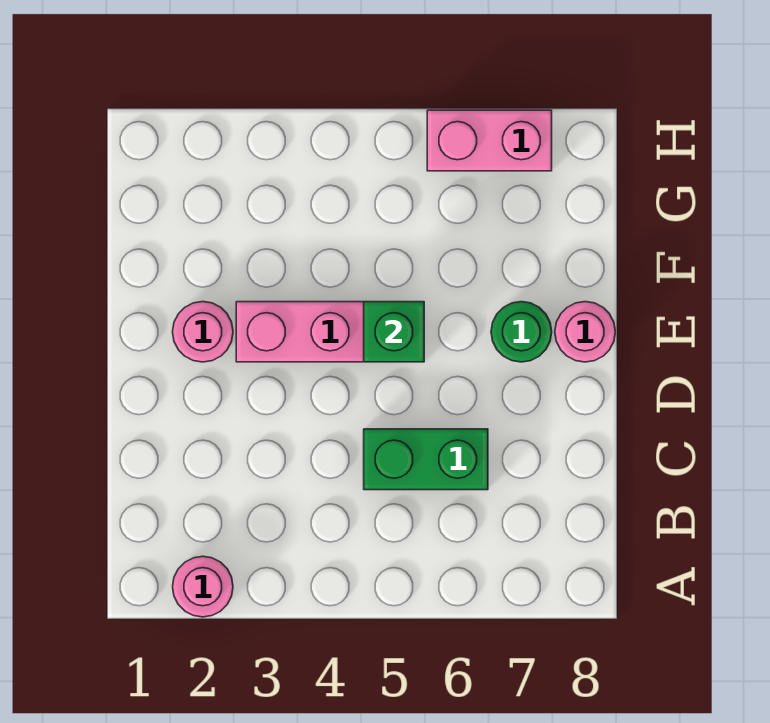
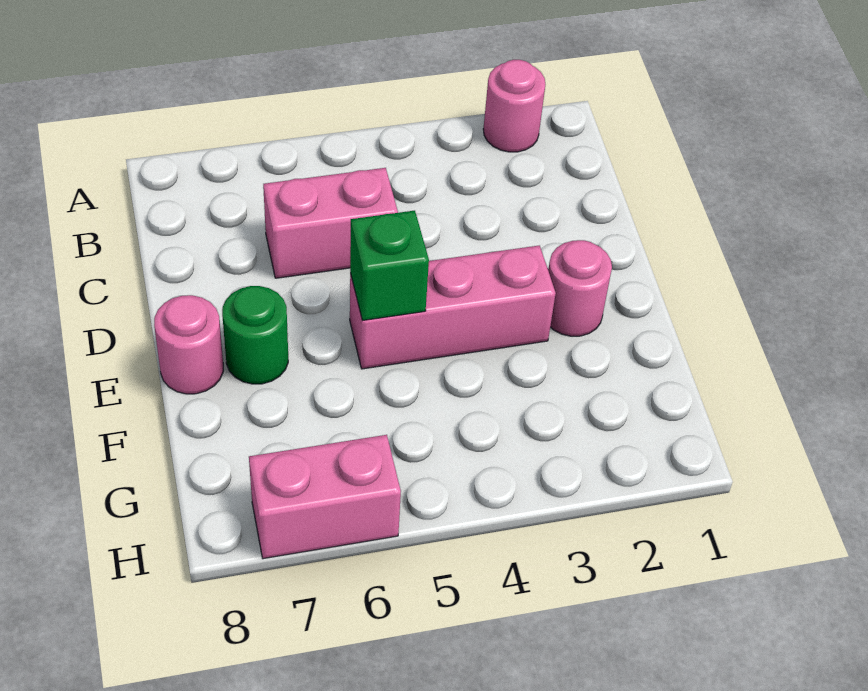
green 1x2 brick [364,429,488,490] -> pink 1x2 brick [263,168,398,278]

